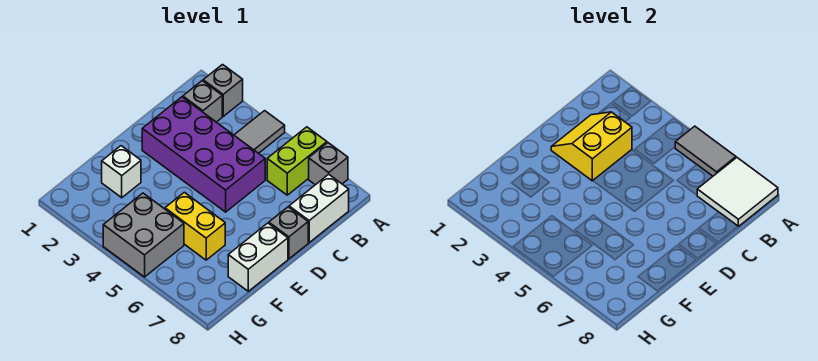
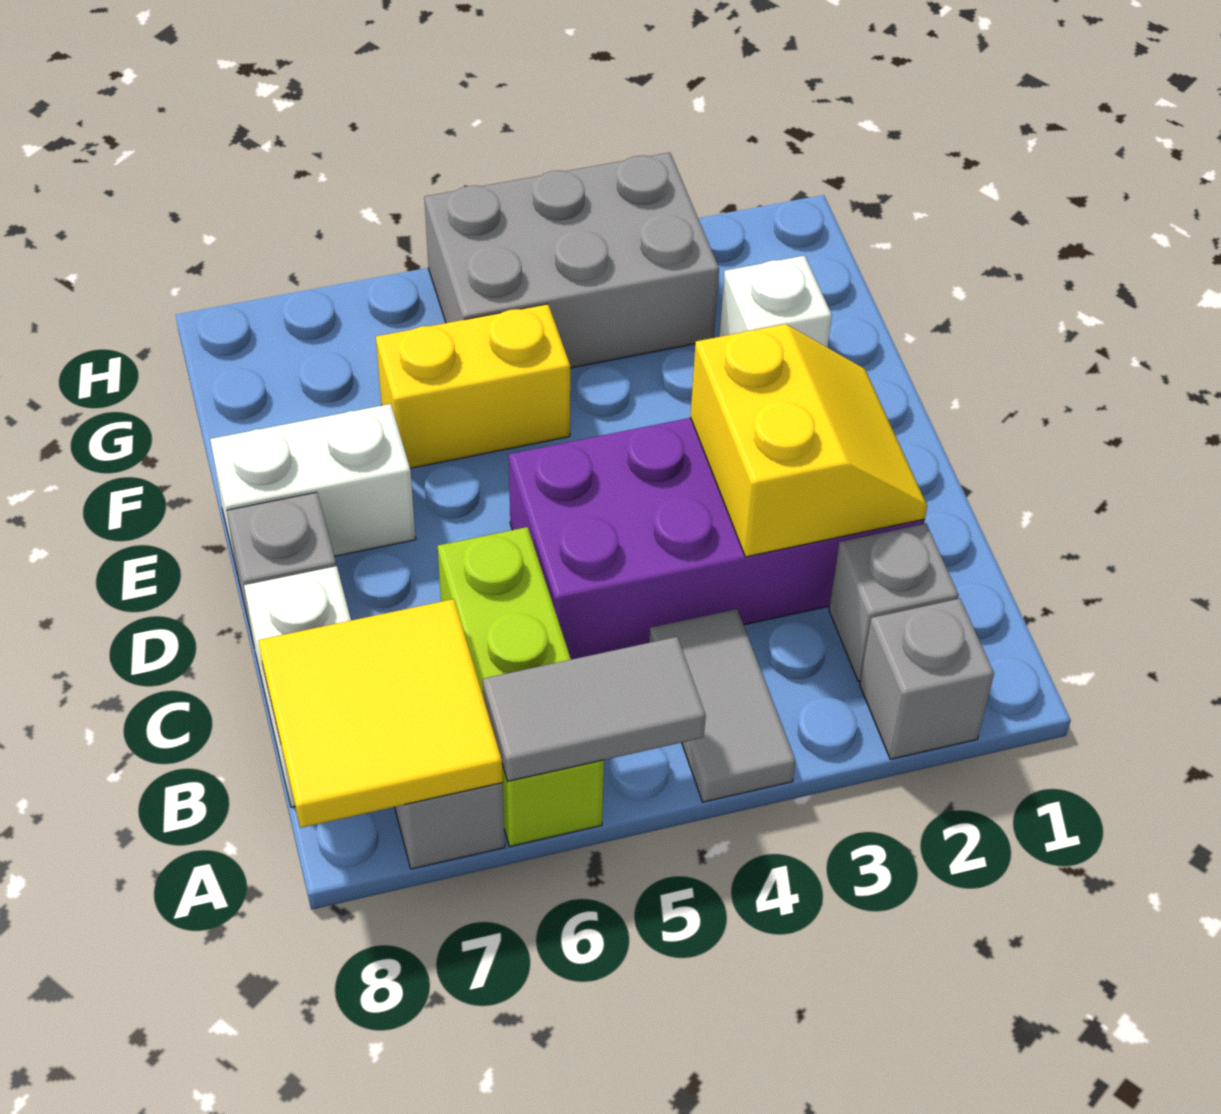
lime 1x2 brick [267,127,327,195] -> lime 1x3 brick [438,527,604,846]
white 2x2 tile [697,158,778,226] -> yellow 2x2 tile [258,599,503,828]
white 1x2 brick [228,223,288,291] -> white 1x2 brick turned to [210,404,416,575]
grey 2x2 brick [103,193,184,277] -> grey 2x3 brick [424,153,719,368]

